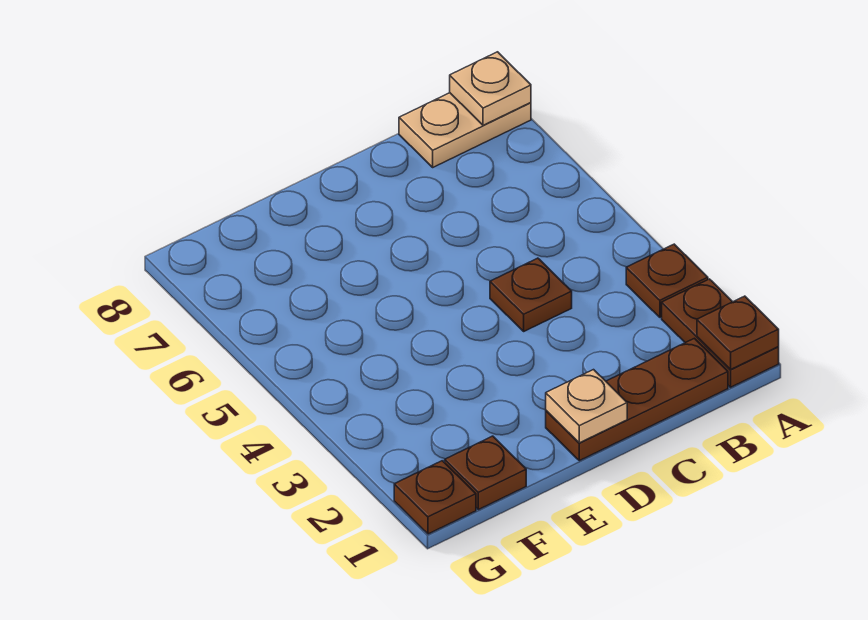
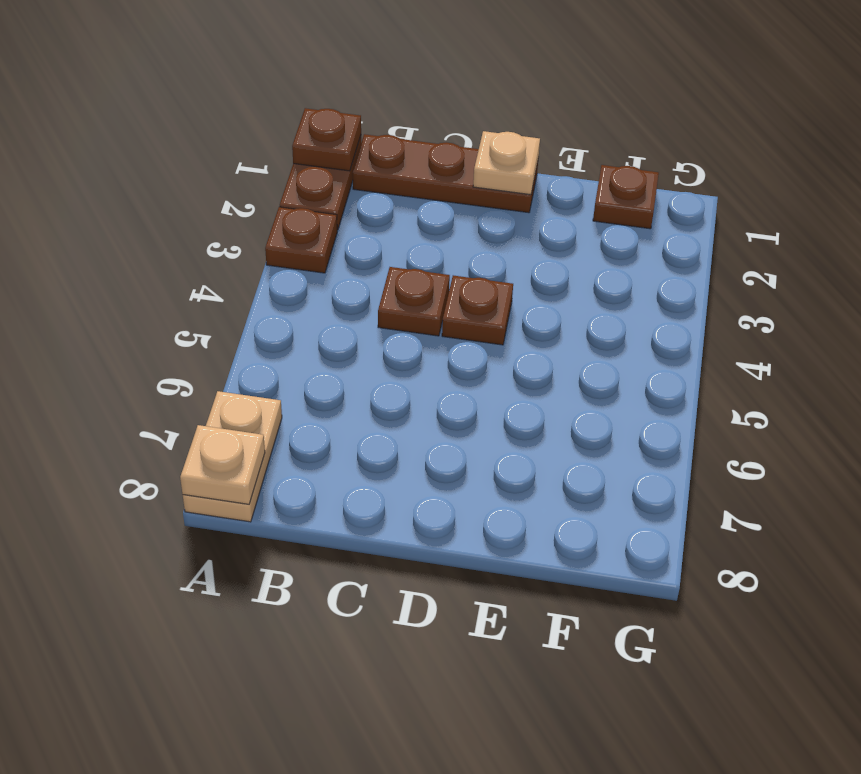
tan 1x2 plate [399,93,531,167] -> tan 1x2 plate turned to [183,391,282,522]
brown 1x1 plate [394,461,476,534] -> brown 1x1 plate moved to [442,275,513,345]

